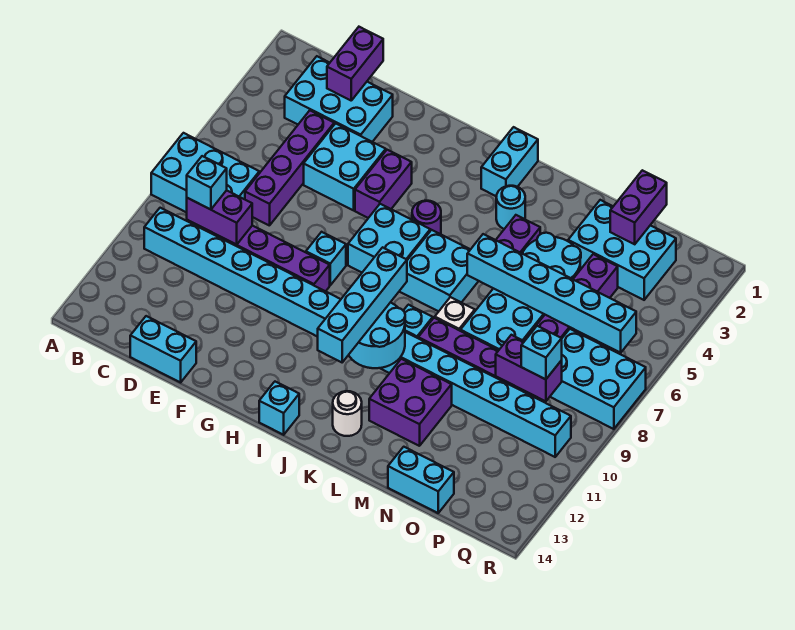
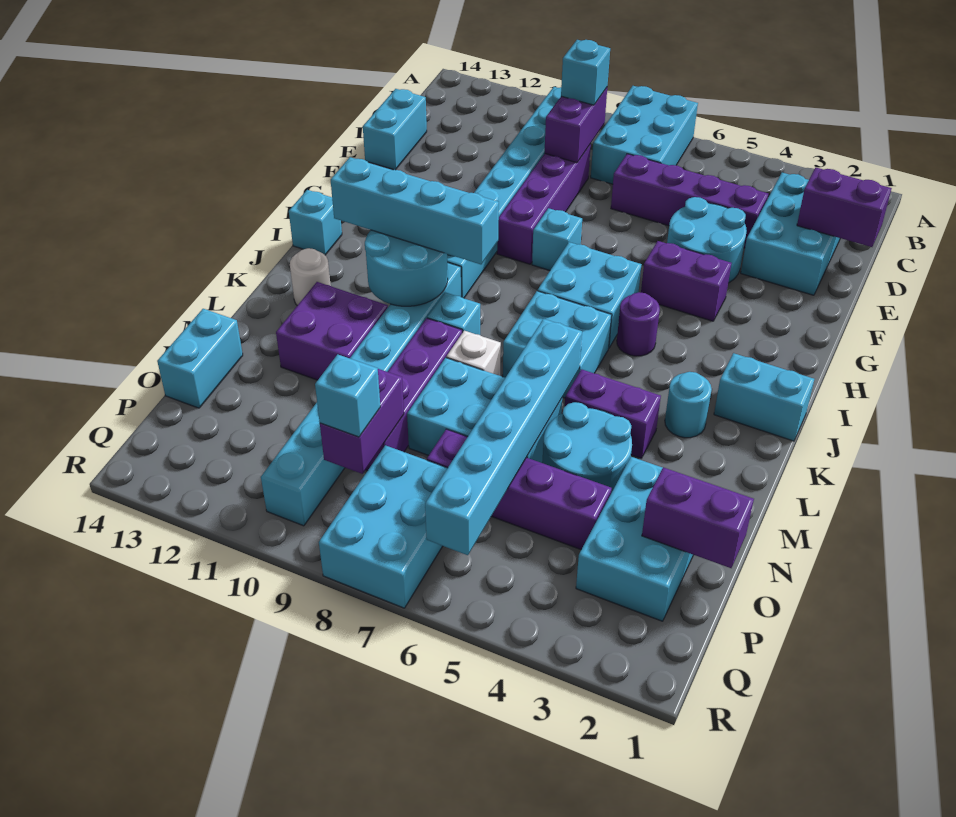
cyan 2x2 brick [304,123,386,210] -> cyan 2x2 round brick [667,197,747,283]

